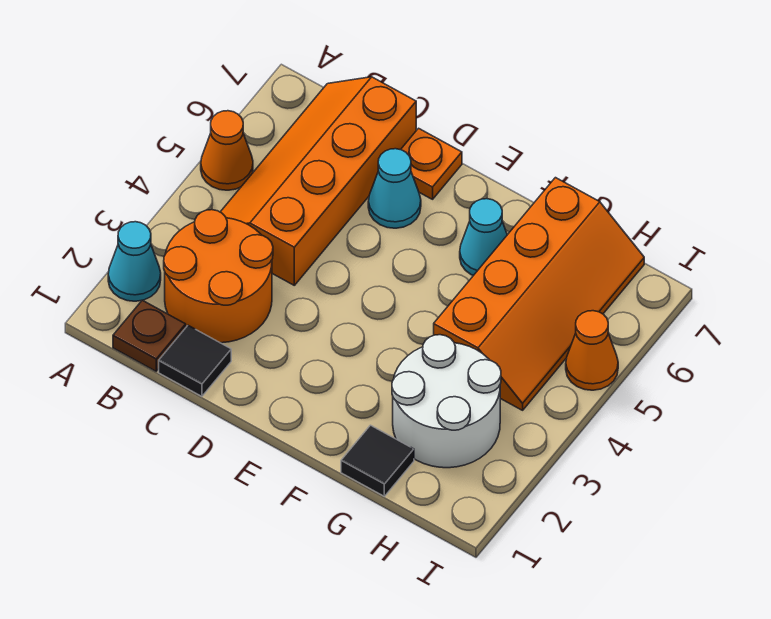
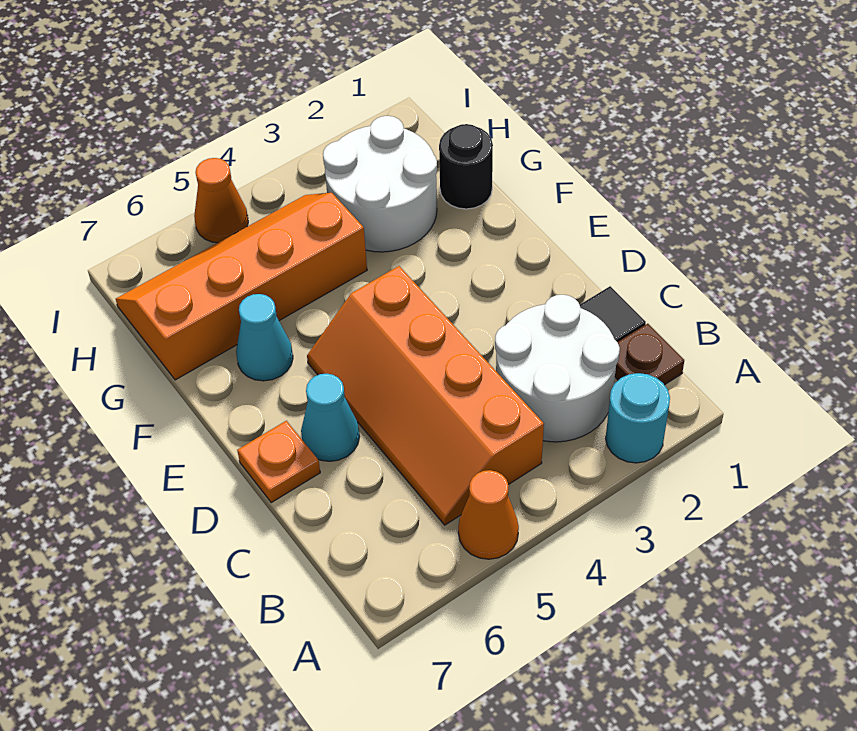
cyan 1x1 cone [108,222,161,301] -> cyan 1x1 round brick [606,373,670,463]
orange 2x2 round brick [164,210,273,343] -> white 2x2 round brick [495,295,620,442]
orange 2x4 slope [221,77,416,285] -> orange 2x4 slope turned to [307,266,544,525]
black 1x1 tile [341,425,414,496] -> black 1x1 round brick [439,124,493,209]

